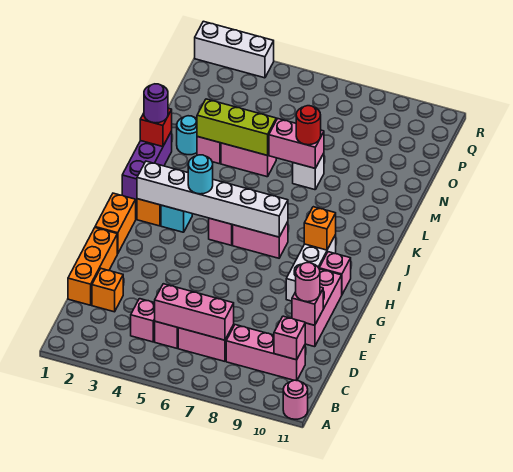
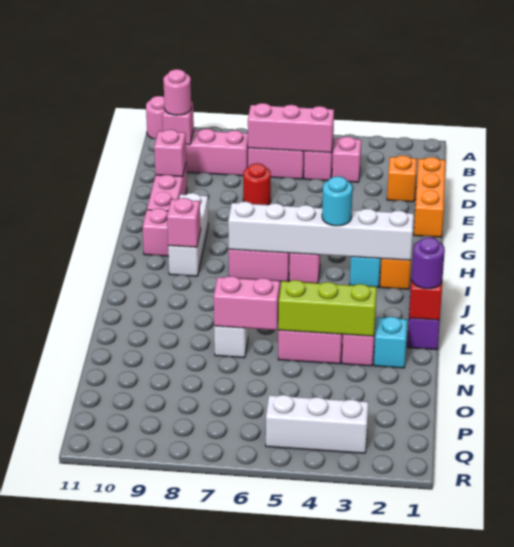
pink 1x1 round brick [296,263,320,302] -> pink 1x1 round brick moved to [163,69,191,115]
orange 1x2 brick [95,193,136,254] -> none
orange 1x1 brick [304,207,336,250] -> pink 1x1 brick [167,198,201,247]
cyan 1x1 round brick [177,116,197,155] -> cyan 1x1 brick [374,317,407,368]
red 1x1 round brick [296,106,321,145] -> red 1x1 round brick moved to [243,163,271,205]
white 1x3 brick [195,21,274,78] -> white 1x3 brick moved to [266,395,369,453]

